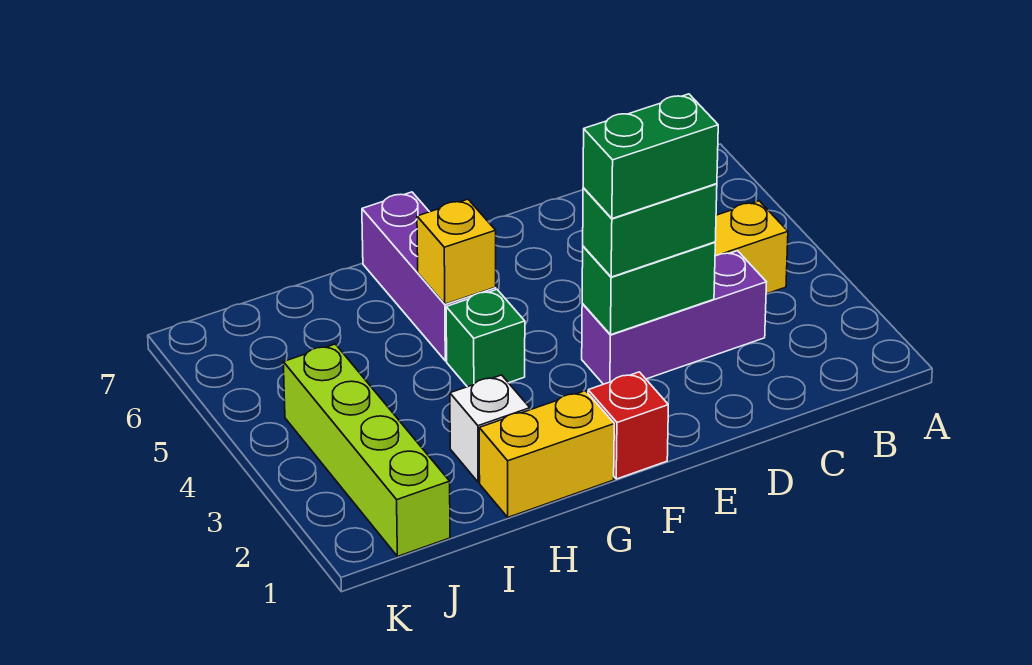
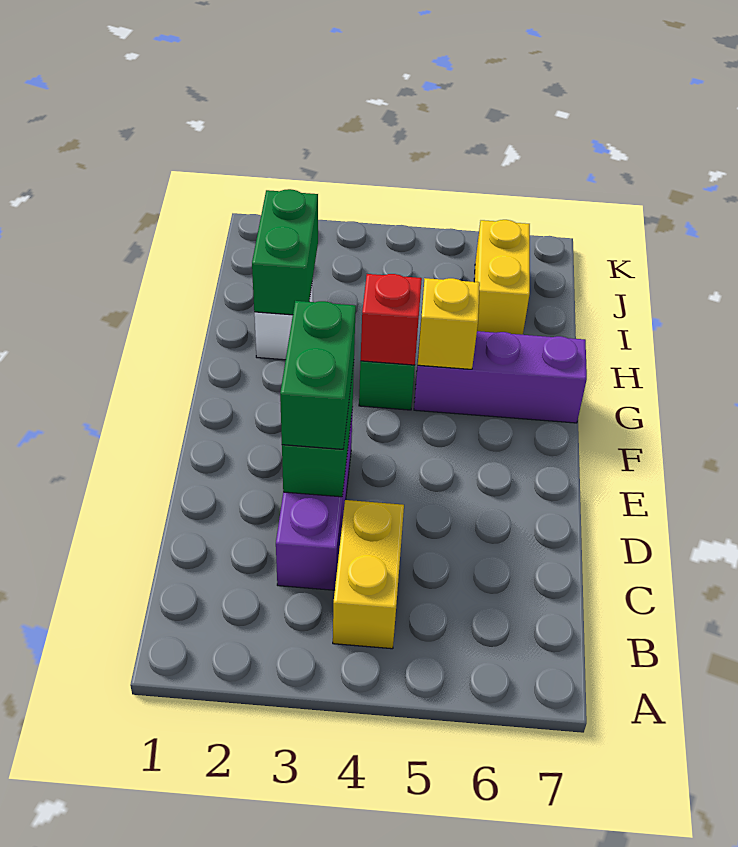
green 1x2 brick [583,94,718,219] -> green 1x2 brick moved to [252,189,318,315]
red 1x1 brick [588,372,668,479] -> red 1x1 brick moved to [361,274,422,365]
yellow 1x2 brick [479,391,614,517] -> yellow 1x2 brick moved to [474,220,530,335]
lime 1x4 brick [283,344,450,556] -> none

